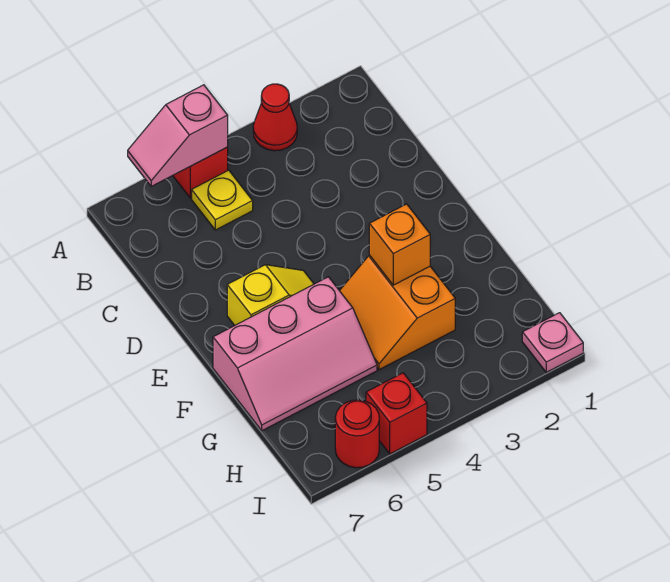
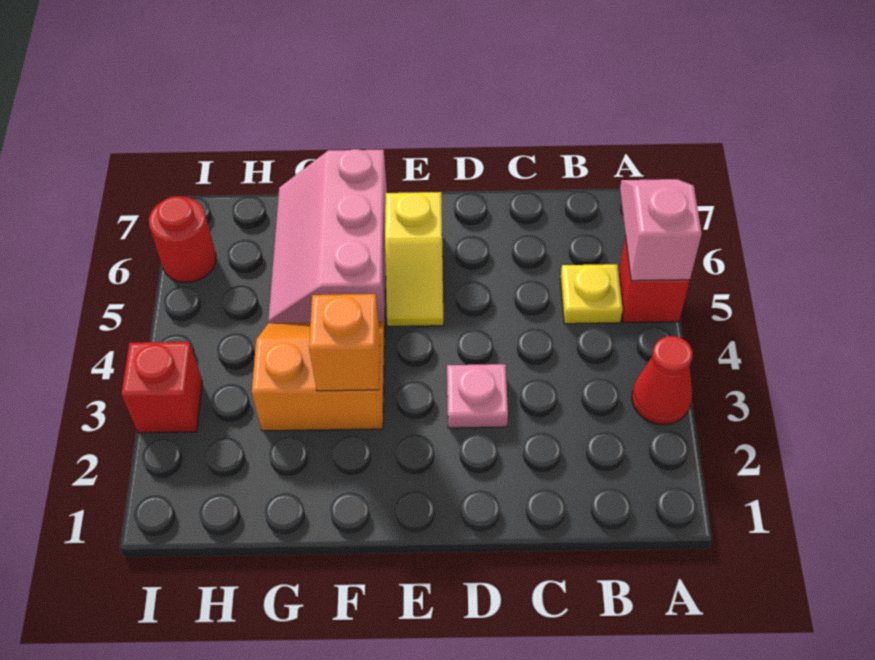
pink 1x1 plate [522,313,583,372] -> pink 1x1 plate moved to [447,364,508,428]
red 1x1 brick [366,373,427,454] -> red 1x1 brick moved to [121,342,202,433]

